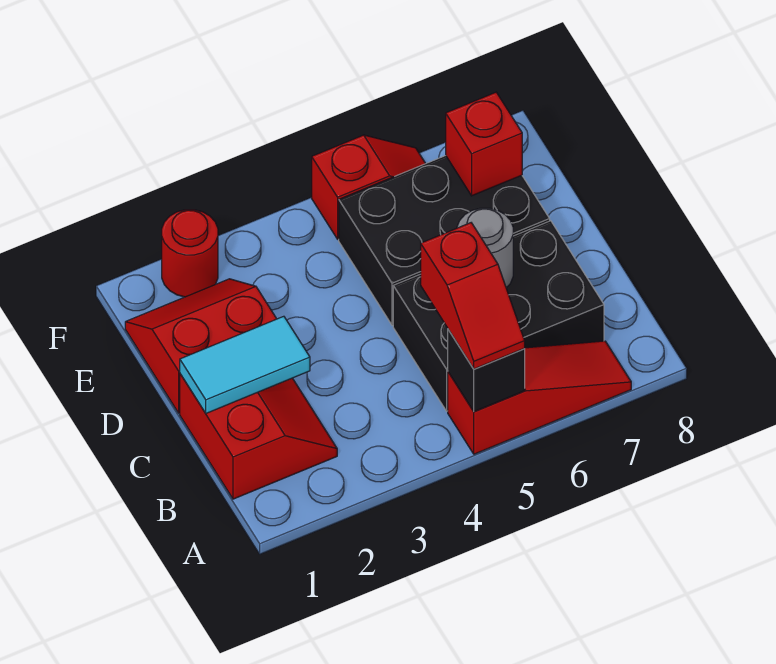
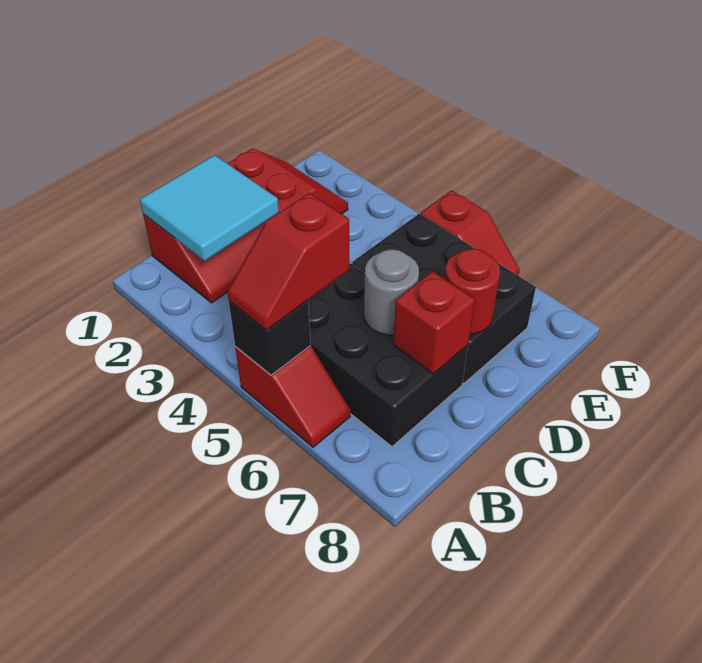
red 1x3 slope [448,341,631,454] -> red 1x2 slope [235,346,350,447]
cyan 1x2 tile [180,316,310,413] -> cyan 2x2 tile [140,155,279,261]
red 1x1 brick [446,92,522,196] -> red 1x1 brick moved to [393,271,475,374]
red 1x1 round brick [162,210,218,297] -> red 1x1 round brick moved to [444,249,500,334]

